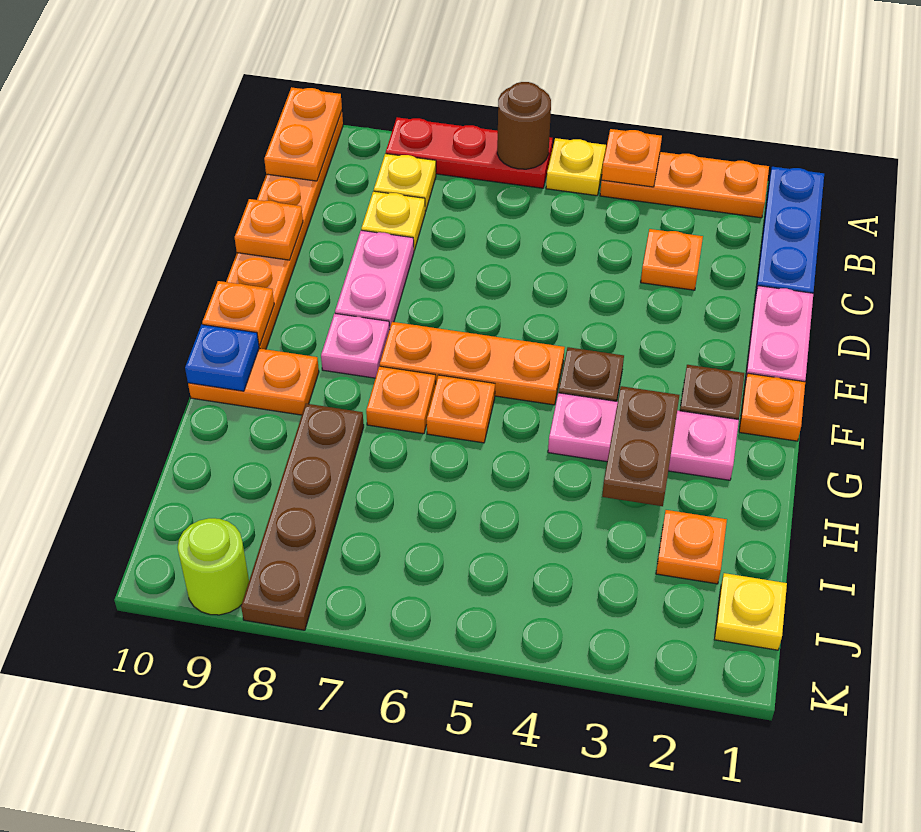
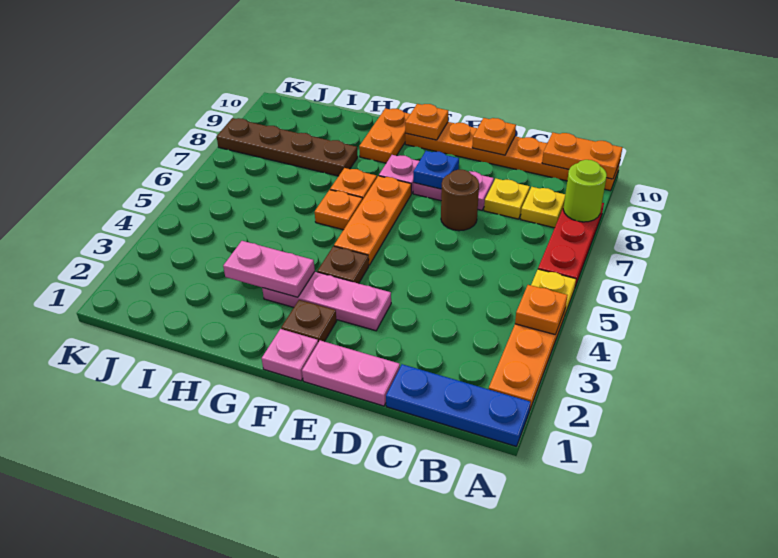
brown 1x1 round brick [497,82,551,169] -> brown 1x1 round brick moved to [441,170,479,231]
orange 1x1 plate [641,229,703,290] -> none
orange 1x1 plate [739,373,805,441] -> pink 1x1 plate [262,329,318,381]
pink 1x3 plate [548,393,739,480] -> pink 1x3 plate turned to [262,272,391,331]
brown 1x2 plate [602,386,679,506] -> pink 1x2 plate [223,241,315,297]
blue 1x1 plate [185,325,259,391] -> blue 1x1 plate moved to [413,151,459,189]
orange 1x1 plate [656,510,727,584] -> none
yellow 1x1 plate [714,573,787,650] -> none
lime 1x1 round brick [178,518,249,615] -> lime 1x1 round brick moved to [563,160,607,222]

